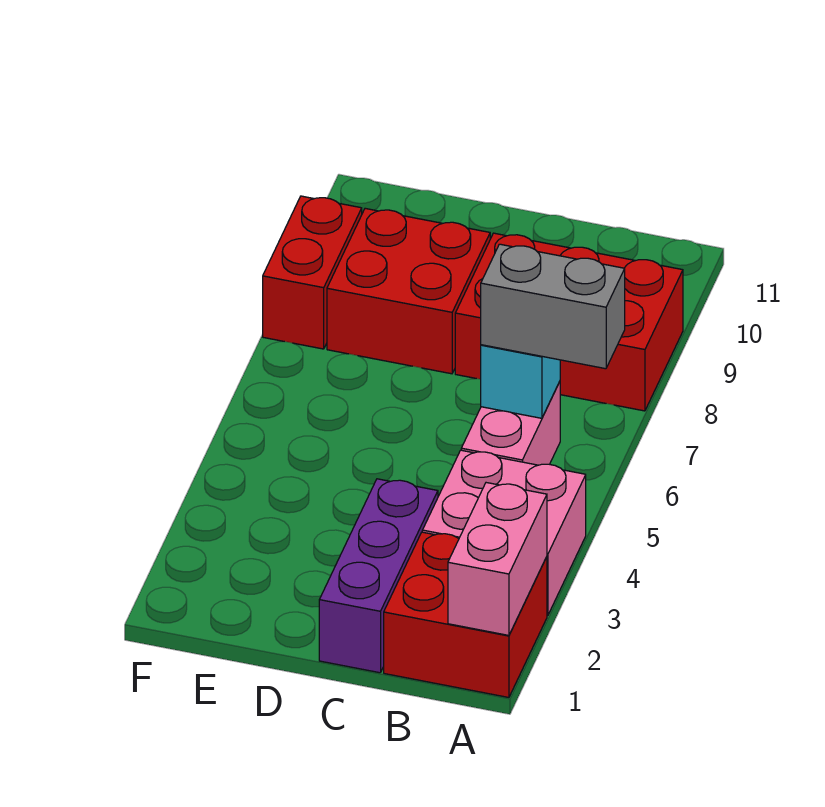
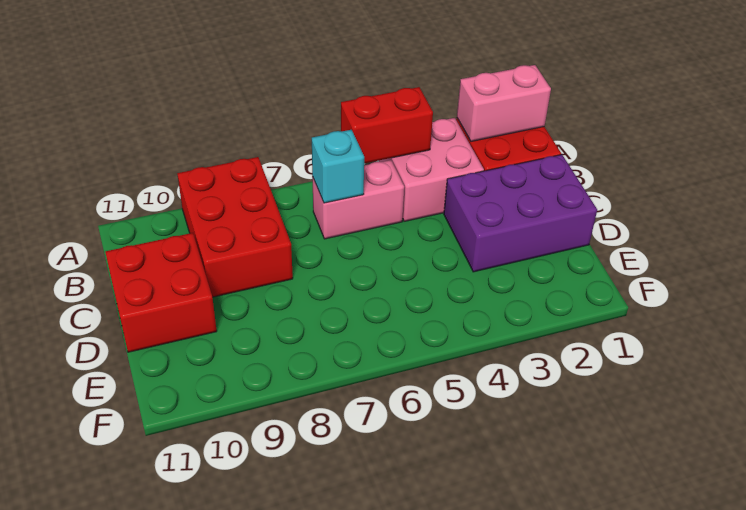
grey 1x2 brick [481,244,625,369] -> none
purple 1x3 brick [319,479,438,673] -> purple 2x3 brick [444,155,597,272]
red 2x2 brick [327,208,491,374] -> red 2x2 brick moved to [105,233,217,352]
red 1x2 brick [263,196,362,349] -> red 1x2 brick moved to [341,87,433,163]

